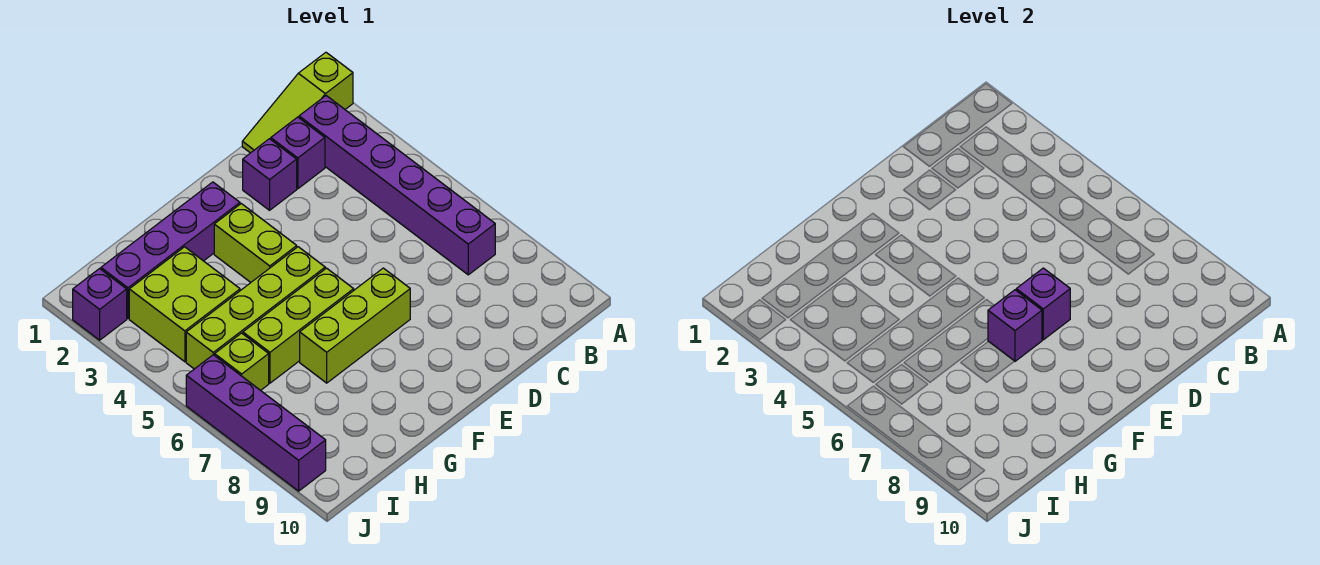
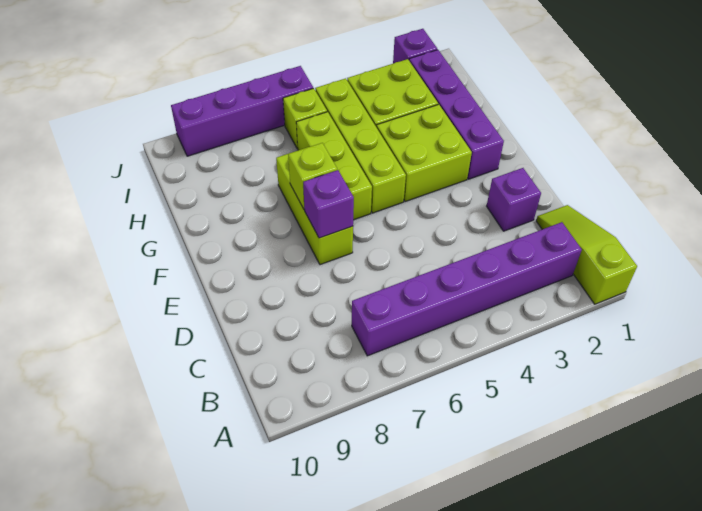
purple 1x1 brick [271,117,325,189] -> none
lime 1x2 brick [214,204,297,282] -> lime 2x2 brick [377,104,472,202]
purple 1x1 brick [988,290,1042,361] -> lime 1x1 brick [288,143,337,209]

